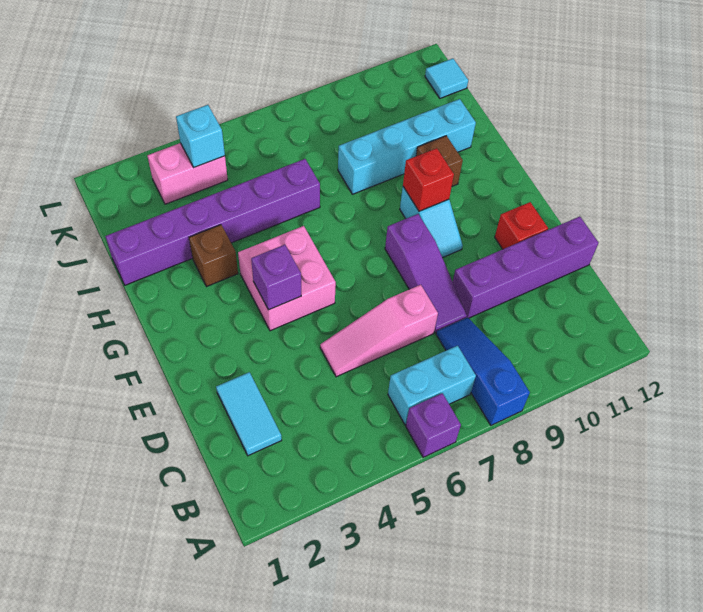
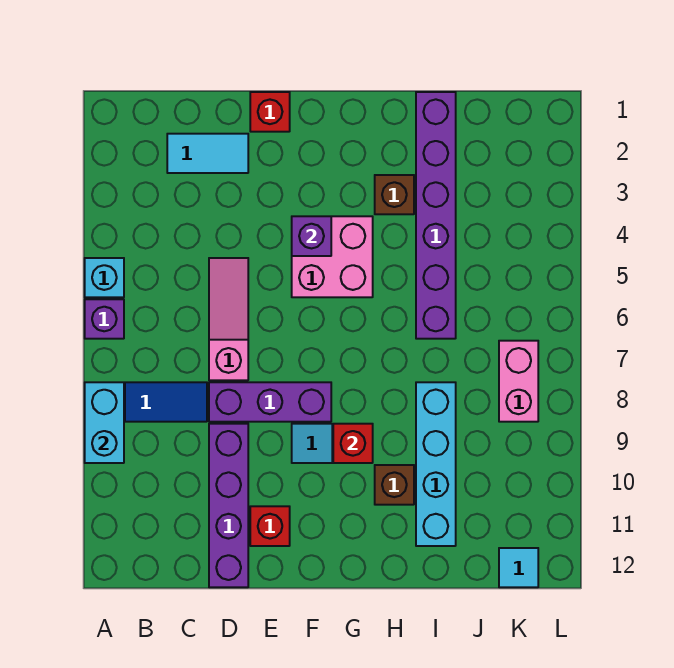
cyan 1x2 brick [388,346,476,425] -> cyan 1x2 brick moved to [85,382,124,463]
purple 1x3 slope [385,214,467,333] -> purple 1x3 brick [209,382,331,422]
none -> red 1x1 brick [250,92,290,132]
pink 1x2 brick [147,143,228,204] -> pink 1x2 brick moved to [499,341,538,422]
cyan 1x1 brick [176,105,225,167] -> cyan 1x1 brick moved to [85,258,124,297]

